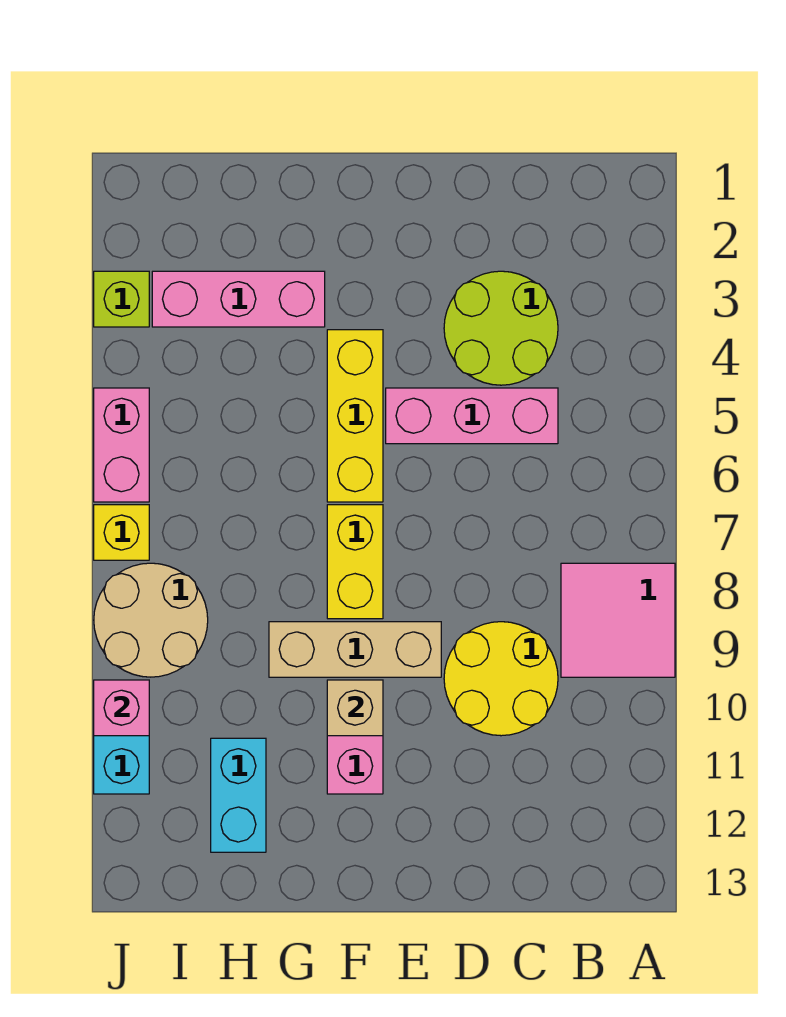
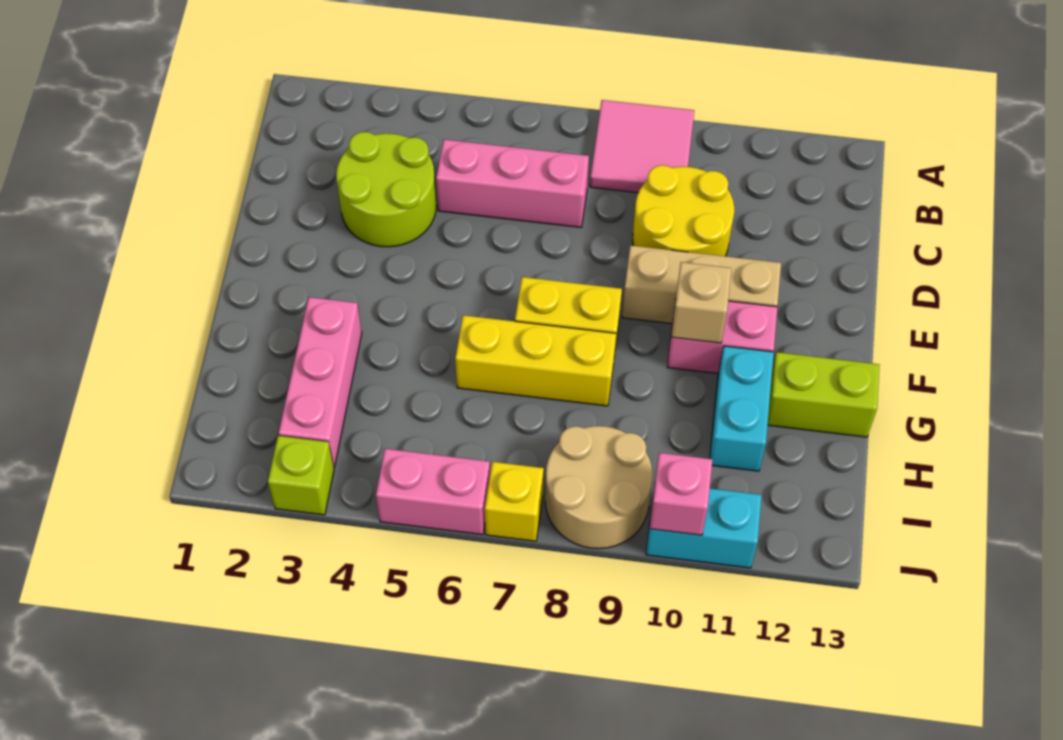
pink 1x3 brick [386,388,558,444] -> pink 1x3 brick turned to [436,139,589,227]
tan 1x3 brick [269,622,441,677] -> tan 1x3 brick turned to [622,245,781,324]
yellow 1x3 brick [327,330,383,502] -> yellow 1x3 brick moved to [455,315,616,406]
none -> lime 1x2 brick [768,352,880,437]
cyan 1x2 brick [211,738,266,852] -> cyan 1x2 brick turned to [710,346,774,471]

